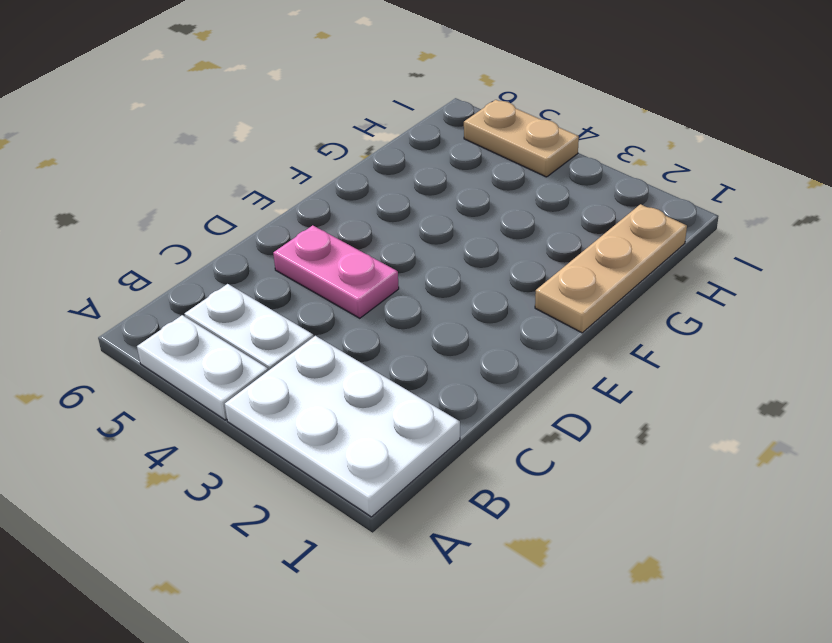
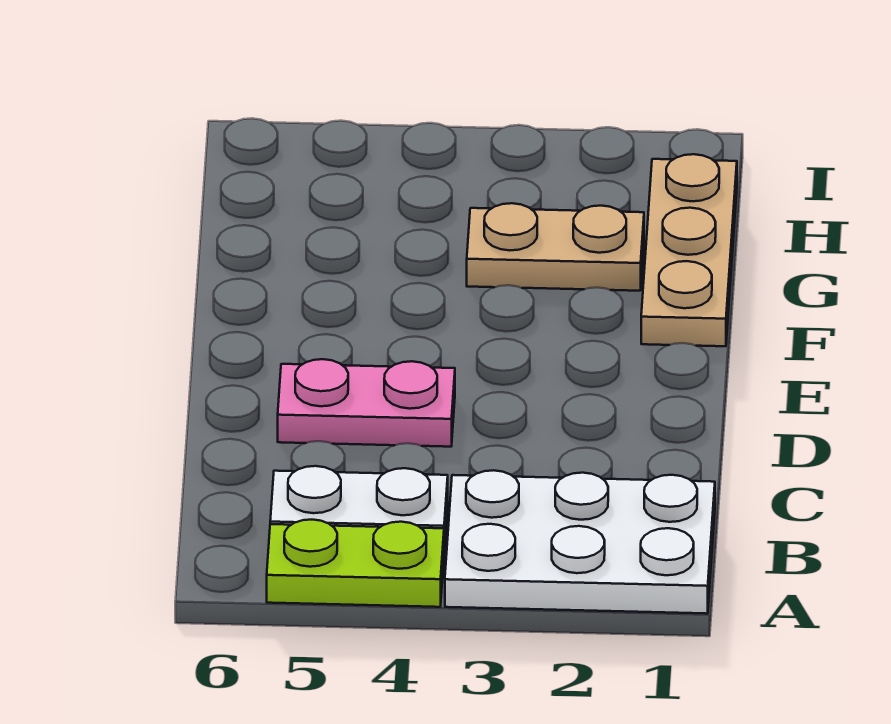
white 1x2 plate [137,315,268,420] -> lime 1x2 plate [267,520,444,607]
tan 1x2 plate [464,100,579,177] -> tan 1x2 plate moved to [467,203,644,291]

